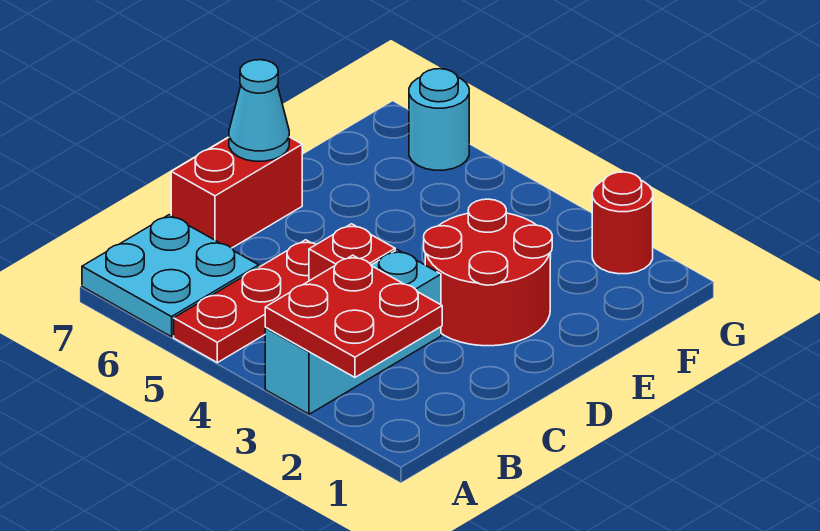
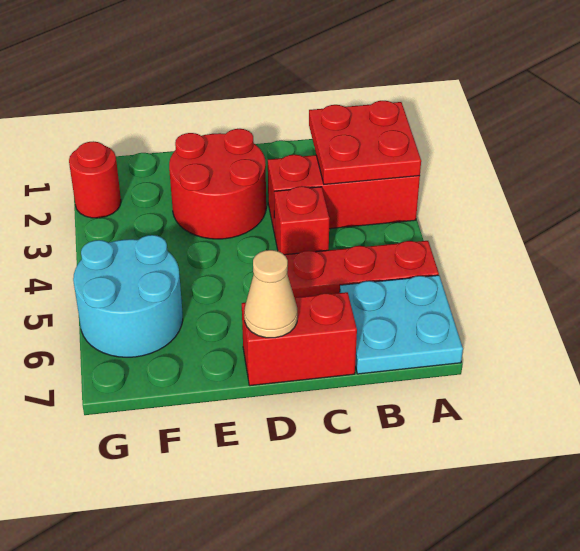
cyan 1x3 brick [265,250,441,414] -> red 1x3 brick [268,155,420,234]
cyan 1x1 cone [229,60,289,161] -> tan 1x1 cone [244,250,297,338]
cyan 1x1 round brick [409,69,469,170] -> cyan 2x2 round brick [73,235,183,357]

